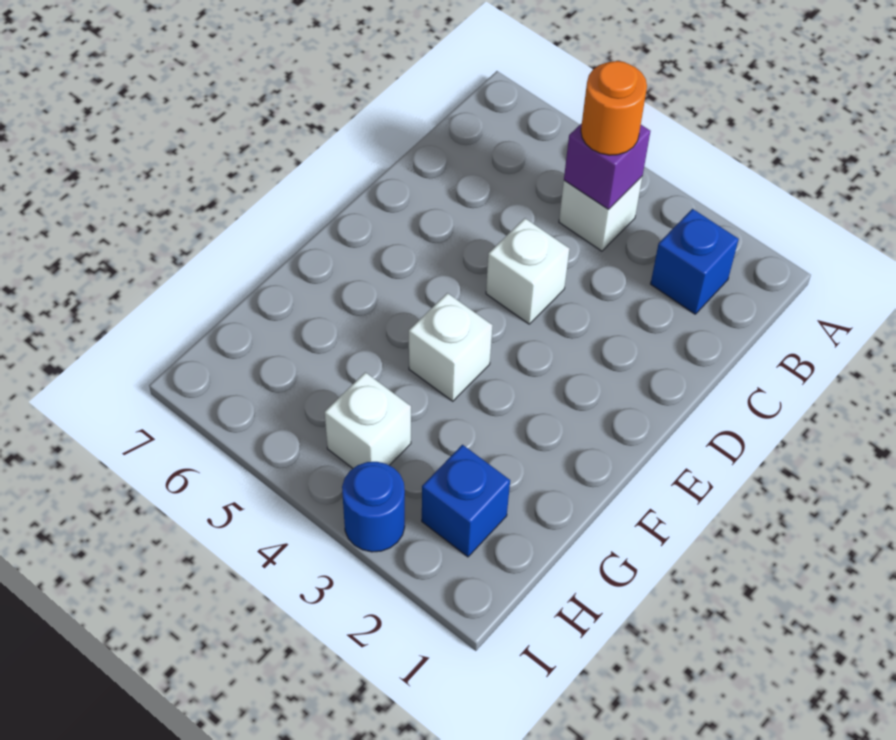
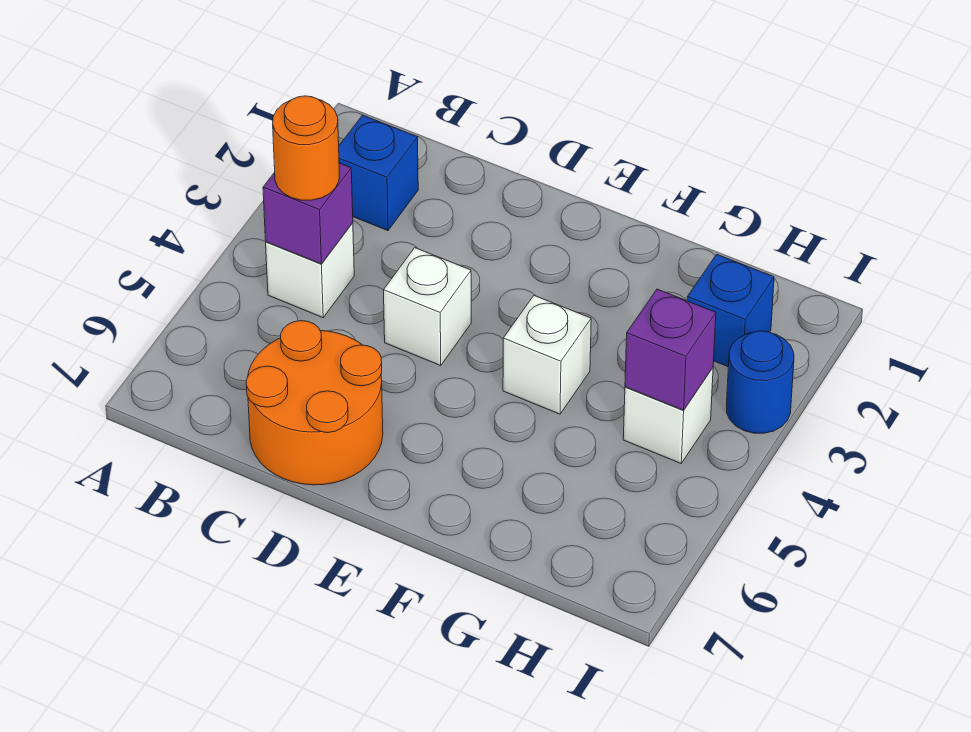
none -> orange 2x2 round brick [246,321,383,485]
none -> purple 1x1 brick [625,289,716,410]

